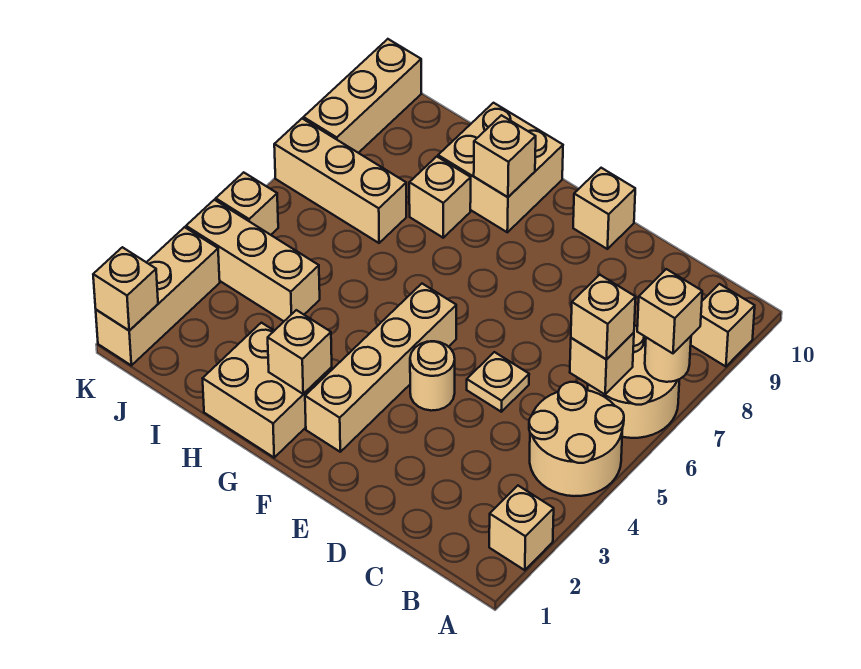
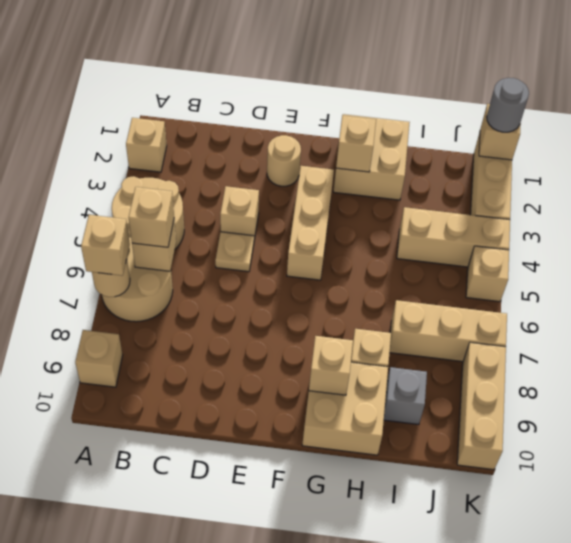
tan 1x1 round brick [410,341,455,411] -> tan 1x1 round brick moved to [267,135,301,186]
tan 1x1 brick [573,168,635,249] -> tan 1x1 brick moved to [220,186,259,239]
tan 1x4 brick [305,284,456,452] -> tan 1x3 brick [287,166,334,280]
none -> grey 1x1 brick [384,367,427,424]
none -> grey 1x1 round brick [487,78,529,132]

